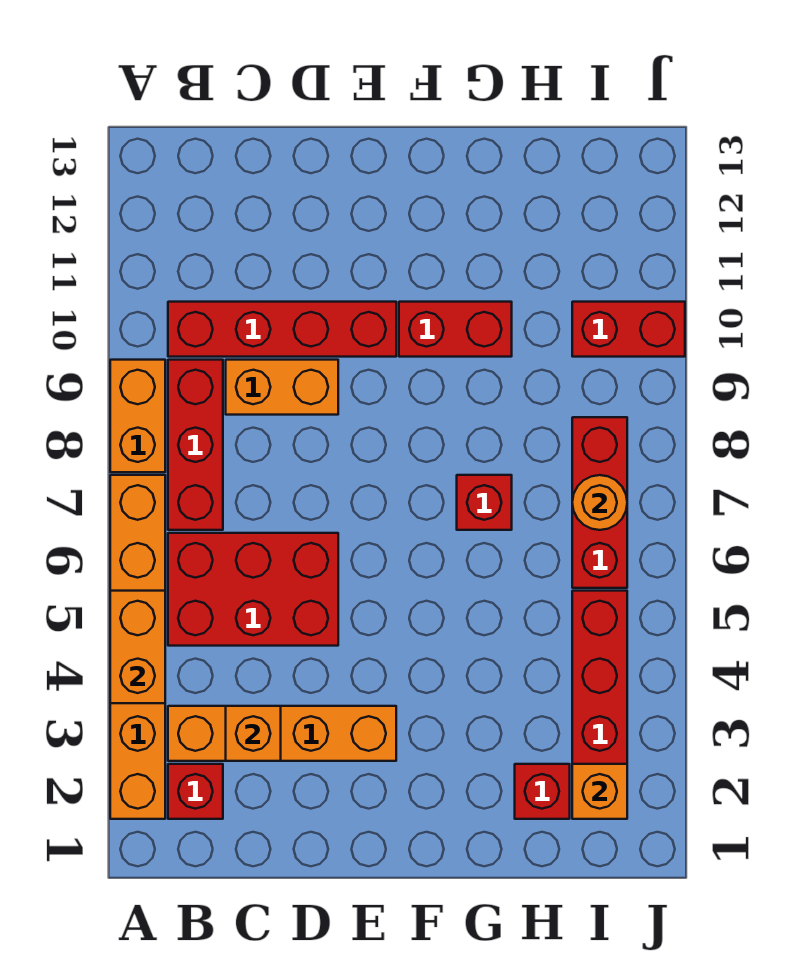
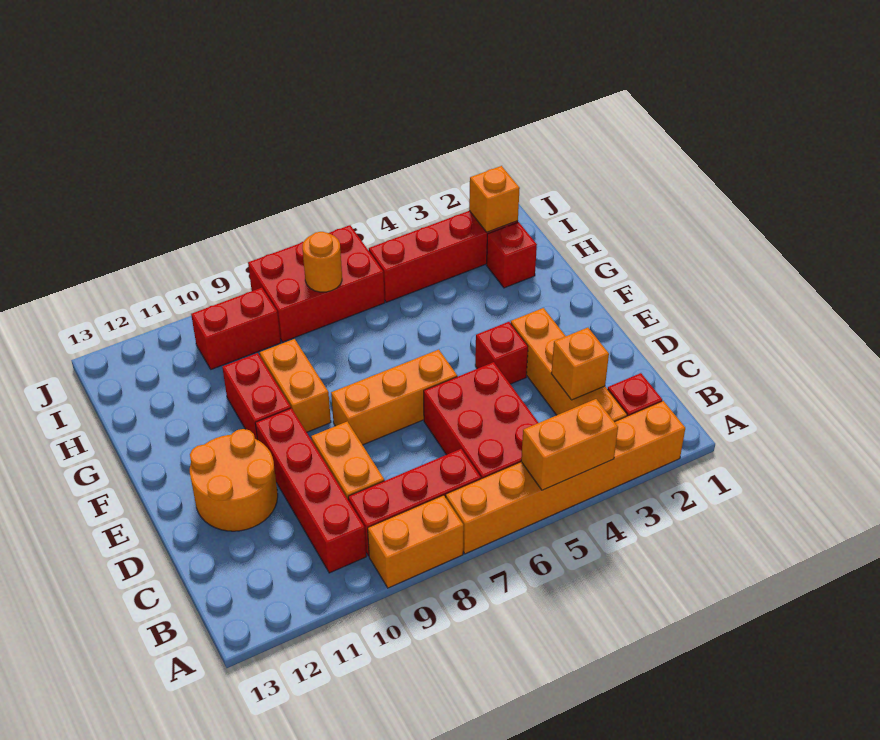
none -> orange 2x2 round brick [190,429,278,531]
none -> orange 1x3 brick [331,350,457,445]
none -> orange 1x2 brick [260,339,331,432]
red 1x1 brick [457,475,512,530] -> red 1x1 brick moved to [475,322,528,384]
red 1x3 brick [572,417,627,588] -> red 2x3 brick [248,225,385,342]
red 1x2 brick [572,302,685,357] -> red 1x2 brick turned to [191,288,281,369]

